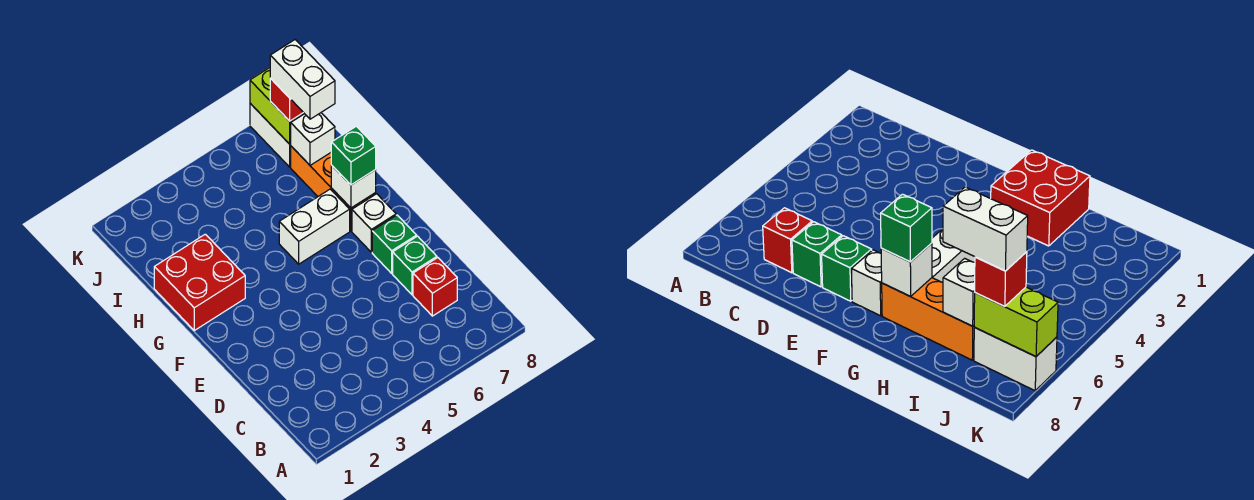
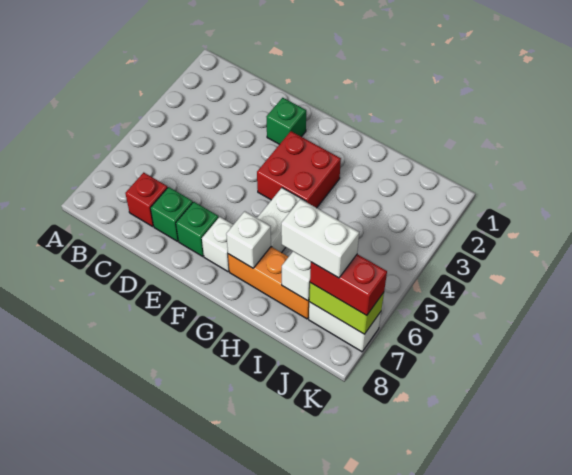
red 2x2 brick [154,234,245,330] -> red 2x2 brick moved to [257,131,341,208]
green 1x1 brick [331,126,376,185] -> green 1x1 brick moved to [267,98,306,144]
red 1x1 brick [270,78,303,121] -> red 1x2 brick [310,254,387,316]

